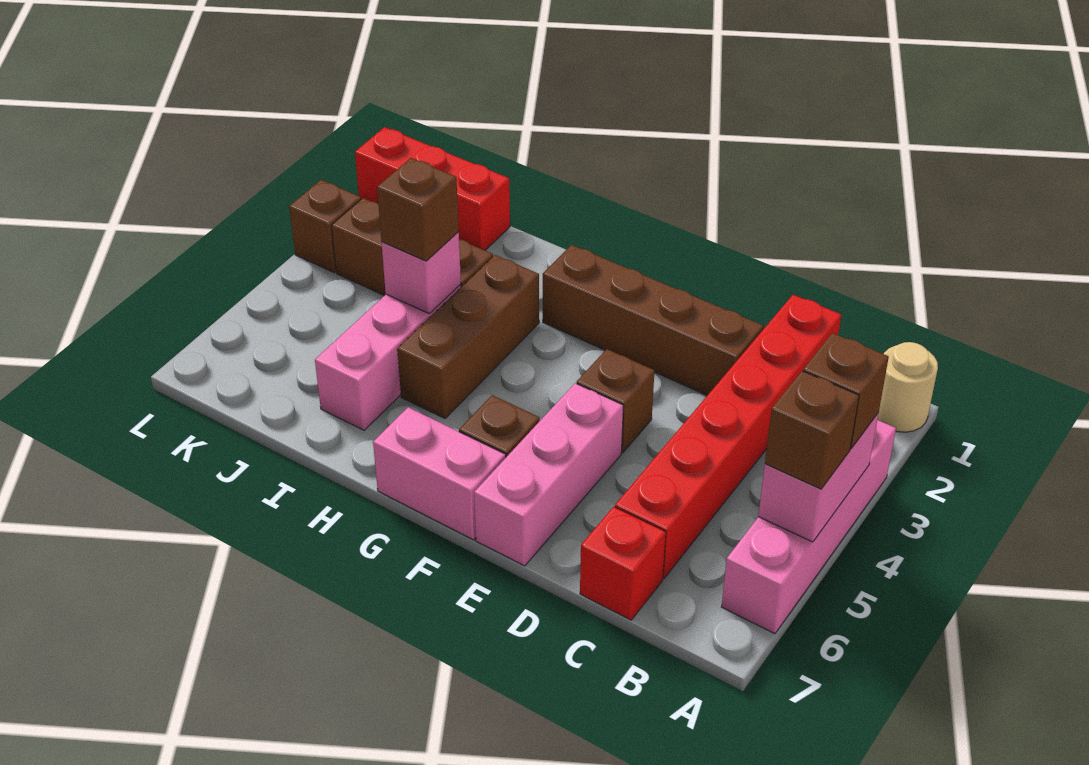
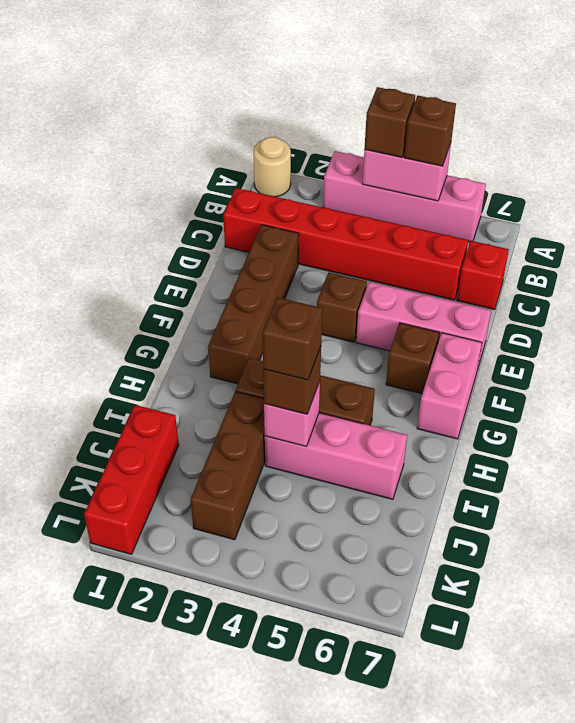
brown 1x1 brick [289,180,361,273] -> brown 1x1 brick moved to [262,297,322,380]

